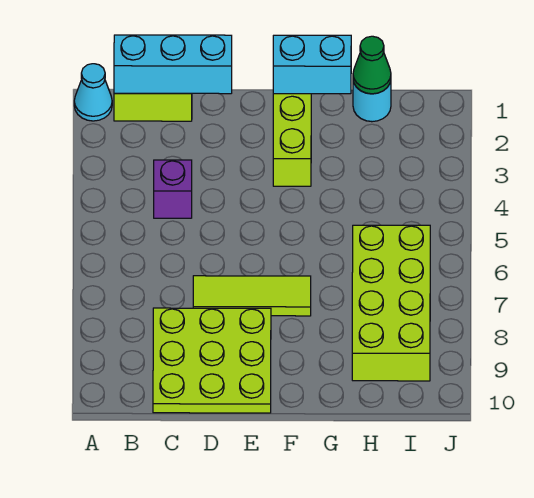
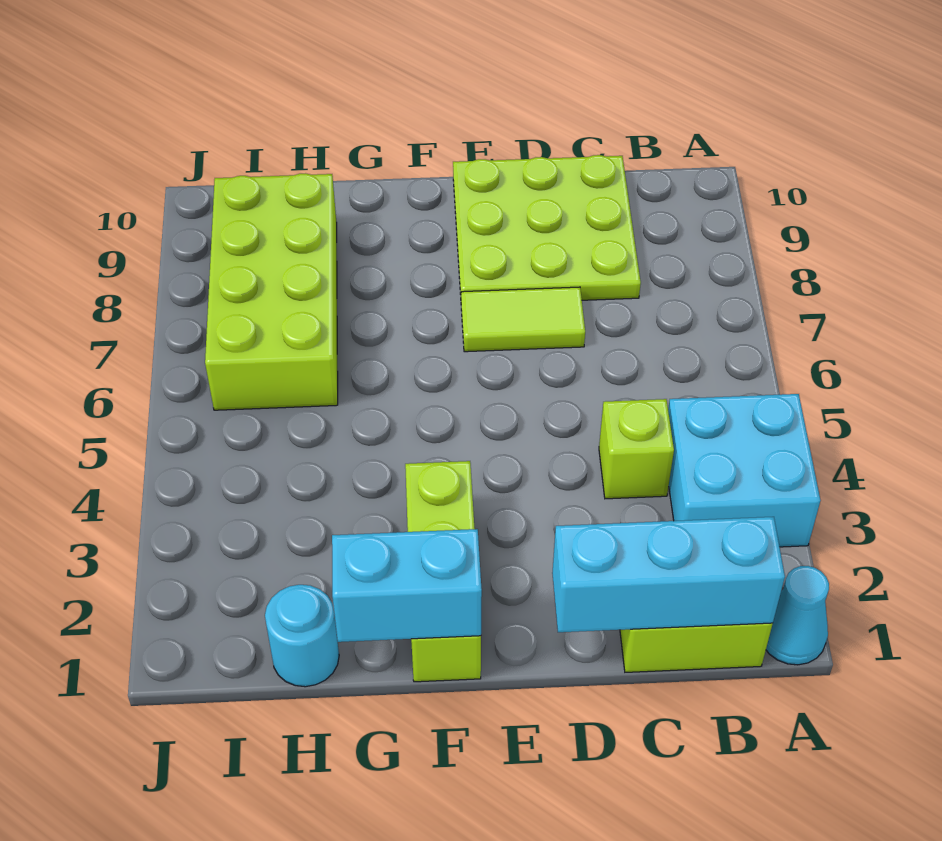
none -> cyan 2x2 brick [668,394,821,547]
purple 1x1 brick [154,160,192,218] -> lime 1x1 brick [599,399,674,499]
lime 1x3 tile [193,276,311,316] -> lime 1x2 tile [461,287,585,352]
green 1x1 cone [353,36,391,94] -> none

